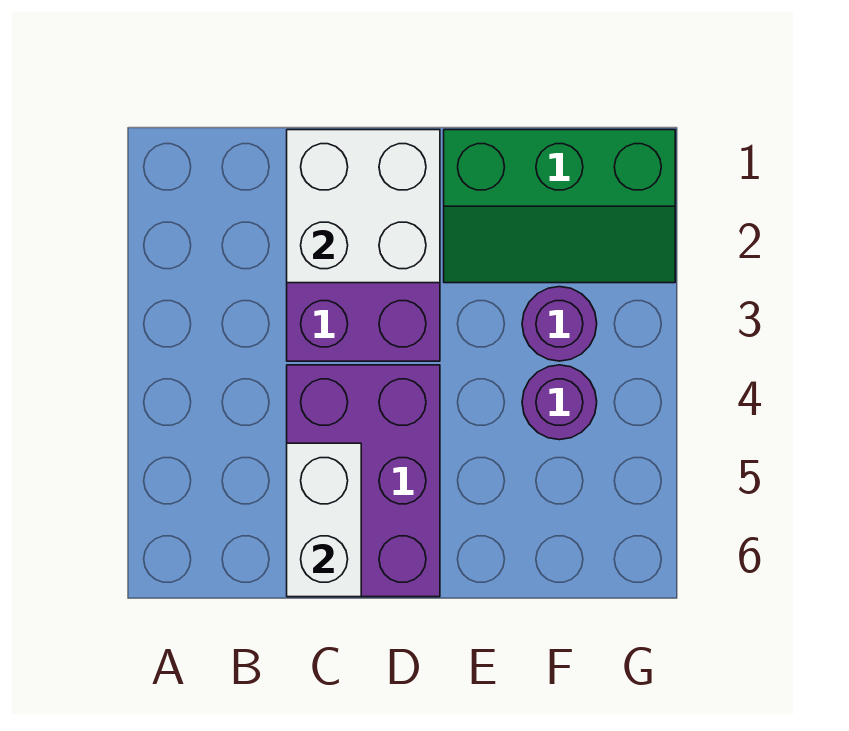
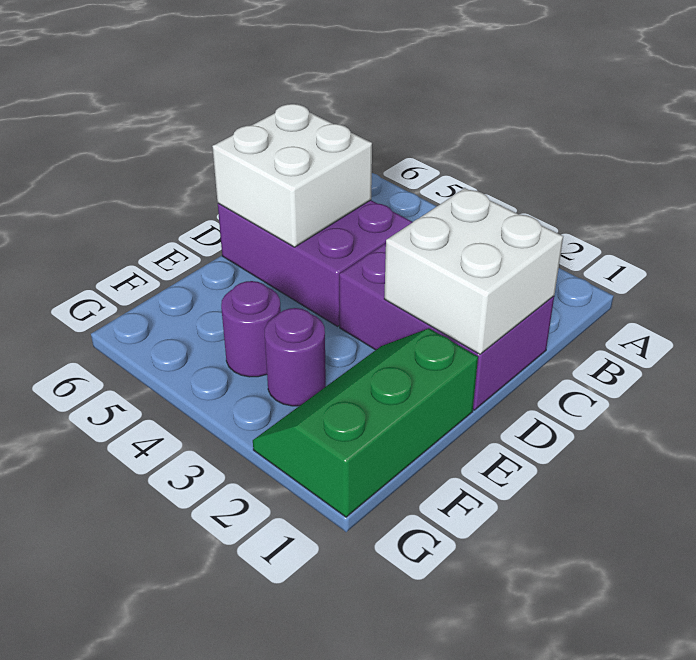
white 1x2 brick [287,443,361,597] -> white 2x2 brick [212,104,372,247]

